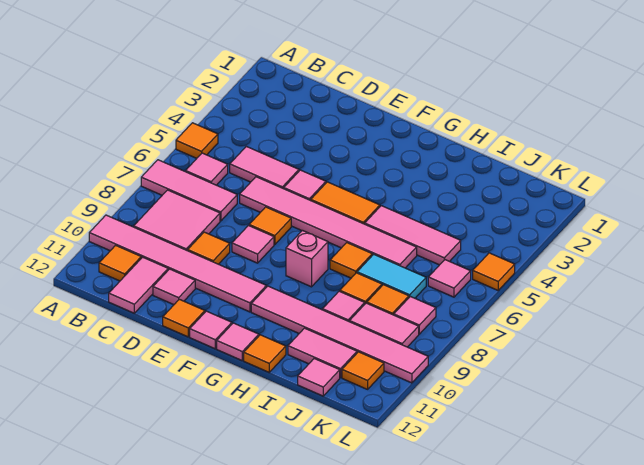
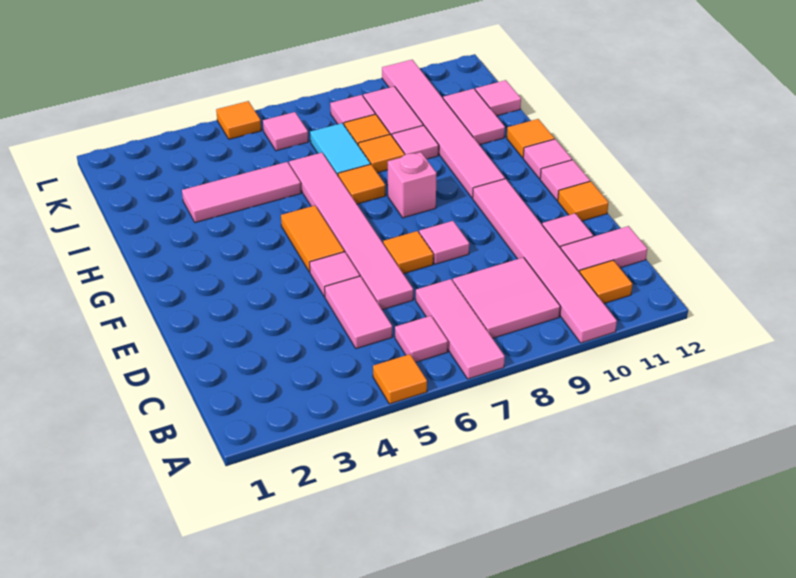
orange 1x1 tile [188,232,230,264] -> none
pink 1x3 tile [365,206,461,265] -> pink 1x3 tile turned to [182,162,301,223]
orange 1x1 tile [342,352,384,389] -> none

